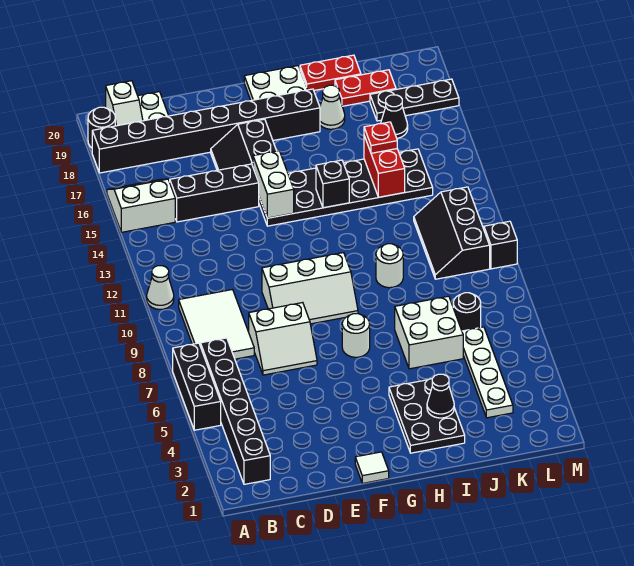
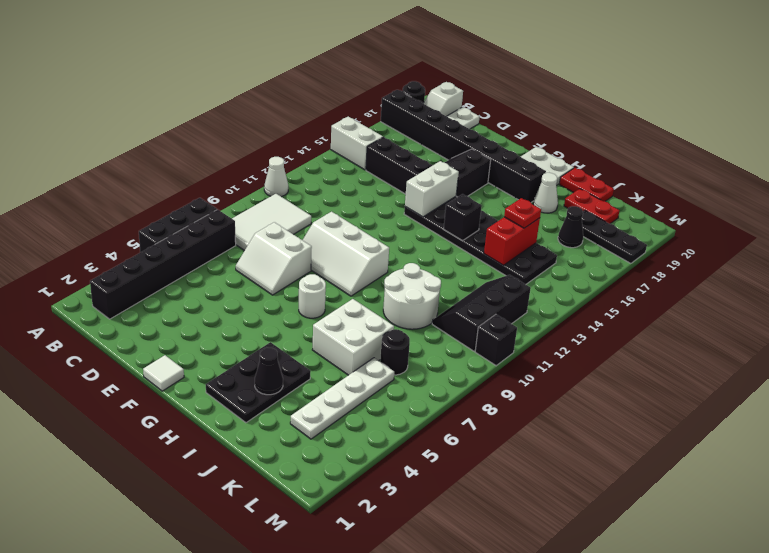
white 1x1 round brick [376,244,403,288] -> white 2x2 round brick [383,263,441,329]

